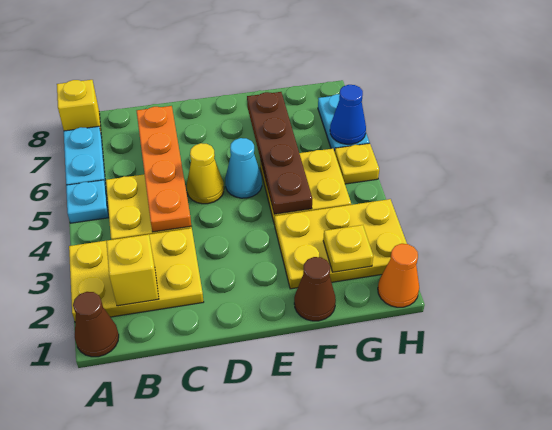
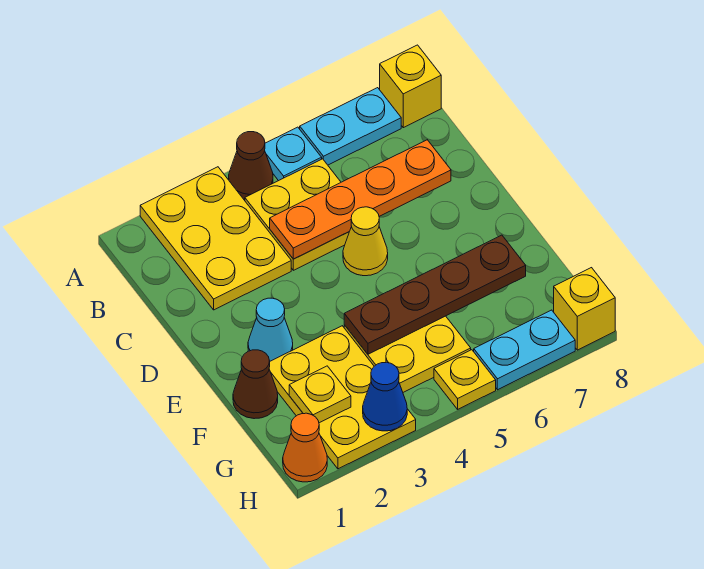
brown 1x1 cone [73,292,119,357] -> brown 1x1 cone moved to [229,132,273,199]
yellow 1x1 brick [106,234,159,306] -> yellow 1x1 brick moved to [554,268,615,350]
cyan 1x1 cone [225,138,262,198] -> cyan 1x1 cone moved to [248,298,293,361]
blue 1x1 cone [330,85,366,144] -> blue 1x1 cone moved to [363,362,407,431]

